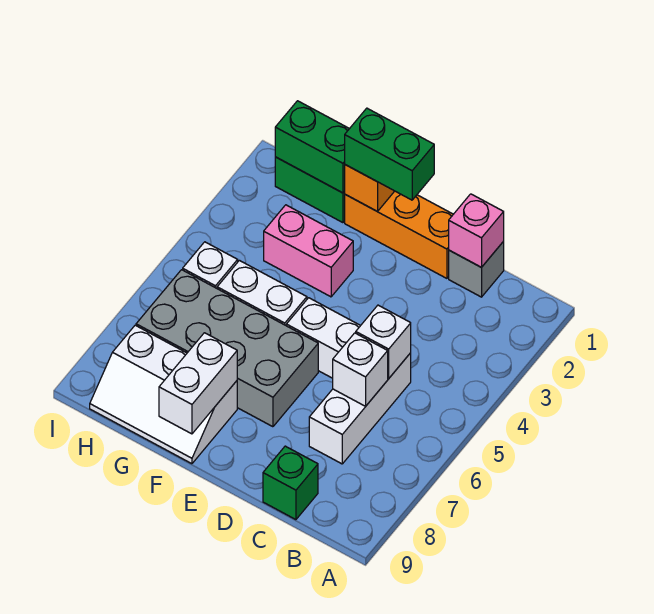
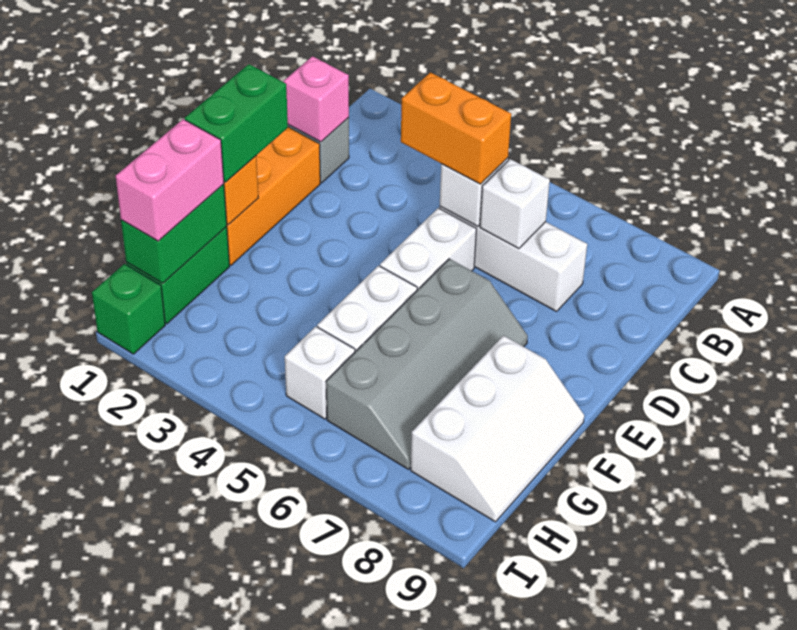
none -> orange 1x2 brick [401,72,511,184]
green 1x1 brick [263,446,318,520] -> green 1x1 brick moved to [92,264,165,354]
grey 2x4 brick [136,270,318,427] -> grey 2x4 slope [326,259,528,469]
pink 1x2 brick [264,205,353,297] -> pink 1x2 brick moved to [116,119,224,241]
white 1x2 brick [159,333,237,434] -> none

